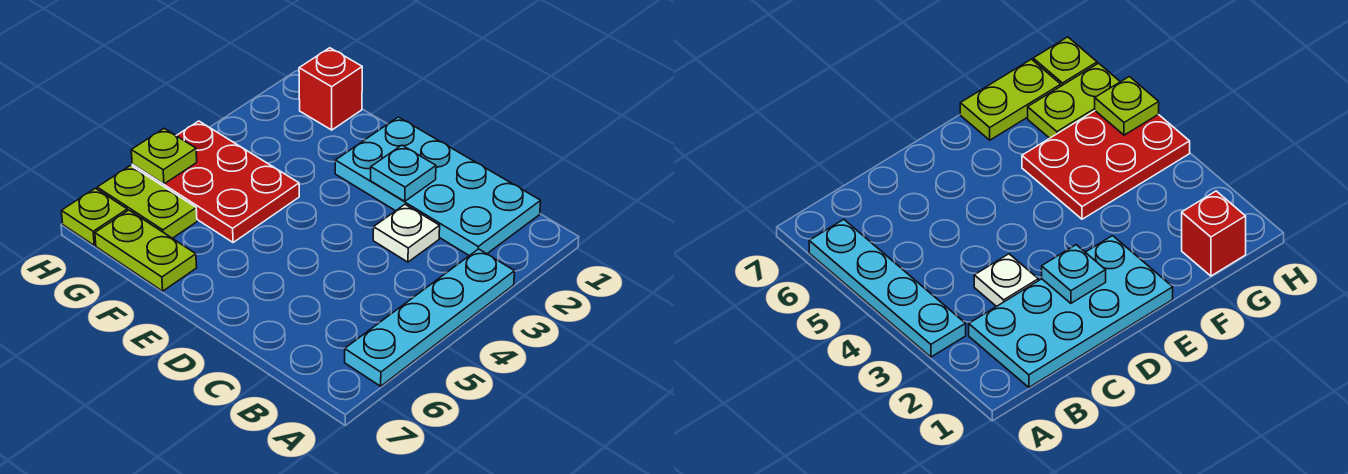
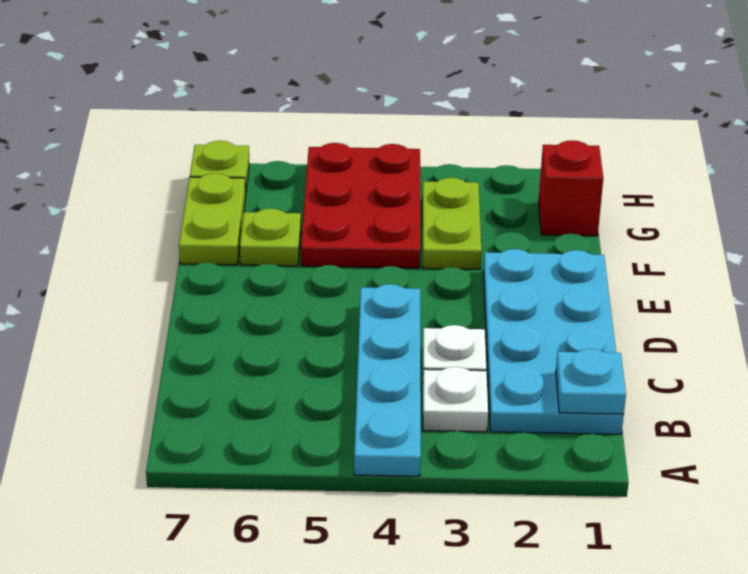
cyan 1x4 plate [345,249,515,386] -> cyan 1x4 plate turned to [354,284,421,476]
none -> white 1x1 plate [423,367,488,432]
cyan 1x1 plate [371,145,436,201] -> cyan 1x1 plate moved to [556,349,626,414]
lime 1x2 plate [97,166,197,238] -> lime 1x2 plate moved to [422,178,481,270]
lime 1x1 plate [131,128,197,184] -> lime 1x1 plate moved to [240,208,301,266]

